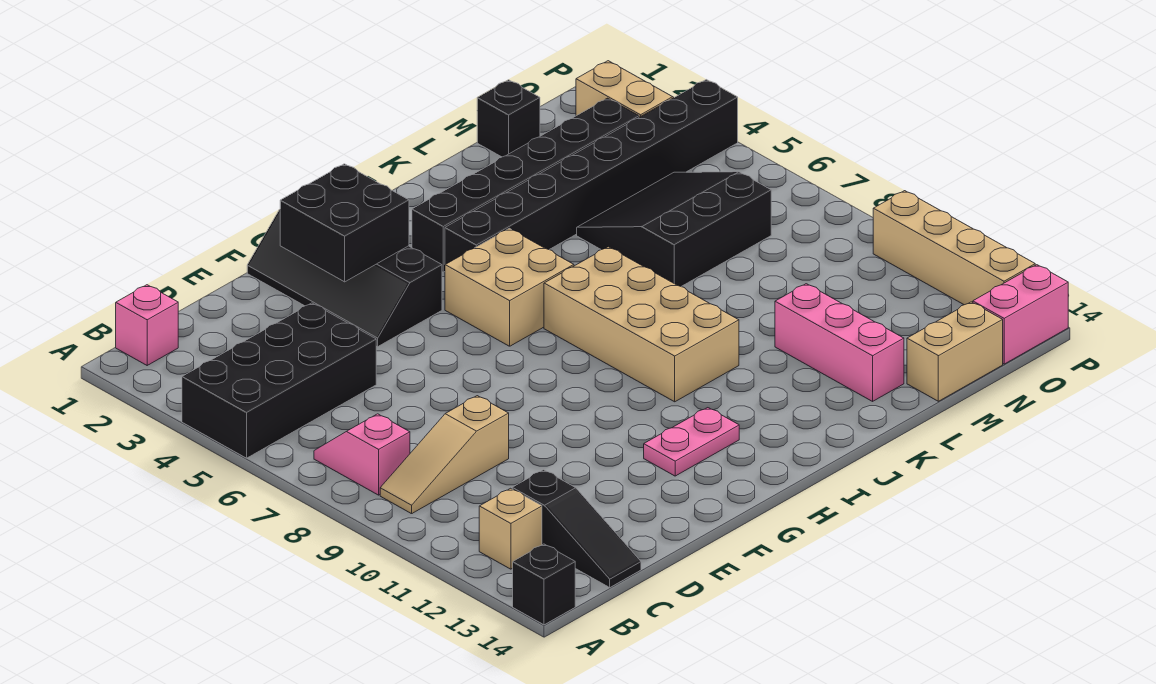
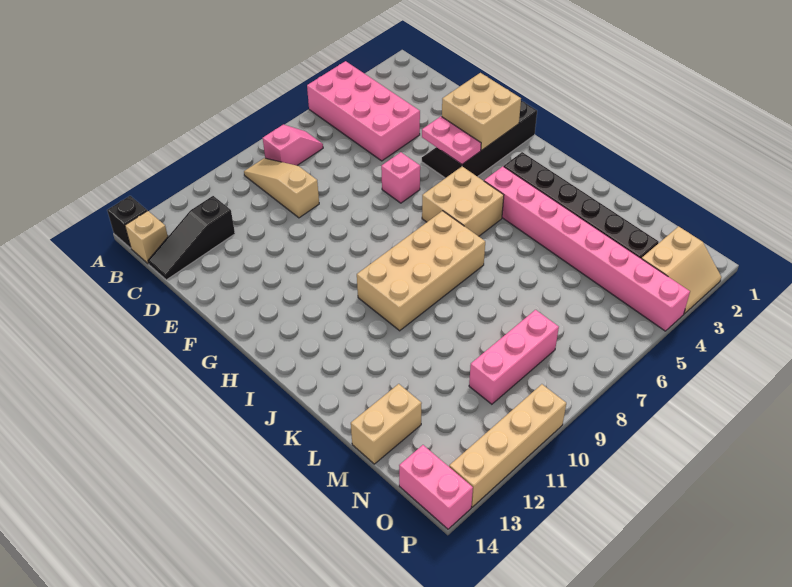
black 2x4 brick [182,303,376,458] -> pink 2x4 brick [307,61,420,161]
pink 1x1 brick [116,285,178,365] -> pink 1x1 brick moved to [381,152,420,203]
tan 1x1 brick [479,488,542,569] -> tan 1x1 brick moved to [125,211,168,264]
black 2x2 brick [280,164,409,282] -> tan 2x2 brick [442,73,521,150]
pink 1x2 plate [644,408,739,476] -> pink 1x2 plate moved to [422,116,481,164]
black 1x8 brick [445,80,738,264] -> pink 1x8 brick [484,166,690,331]
black 3x3 slope [577,172,771,287] -> none
pink 1x3 brick [775,284,904,401] -> pink 1x3 brick moved to [469,310,559,404]
black 1x1 brick [477,80,540,157] -> none
tan 1x2 brick [907,302,1003,401] -> tan 1x2 brick turned to [351,384,422,464]

